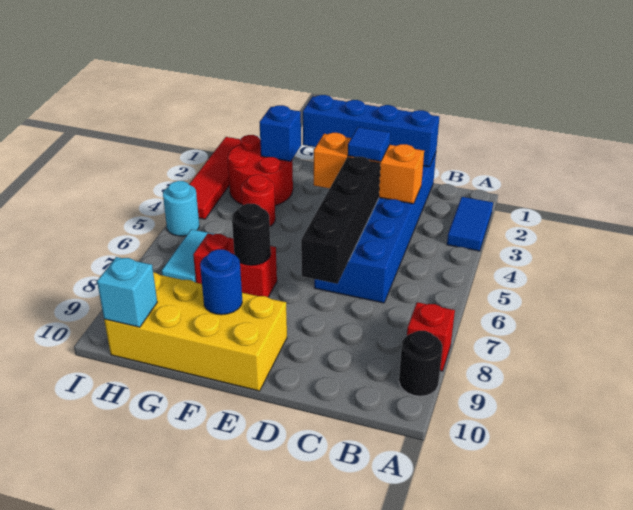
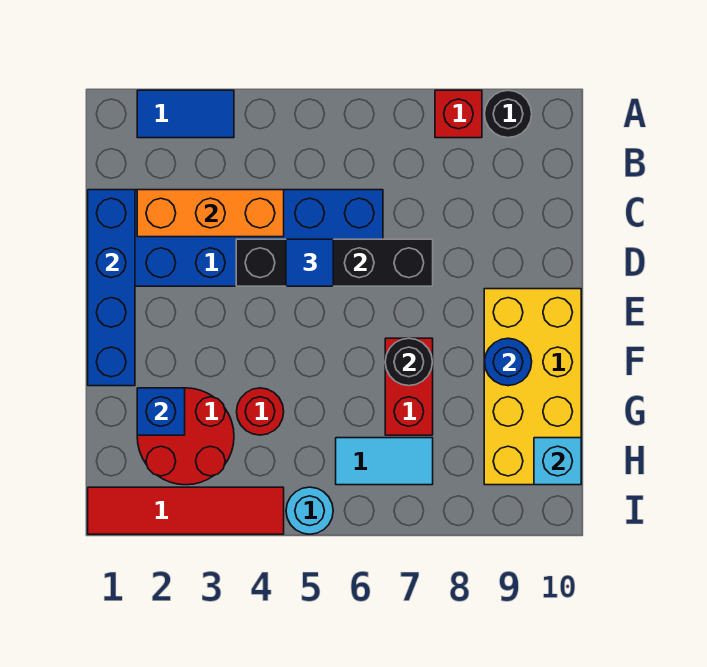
orange 1x3 brick [313,133,424,204] -> orange 1x3 brick turned to [137,190,284,237]
blue 1x1 tile [348,127,390,162] -> blue 1x1 tile moved to [286,239,333,286]

